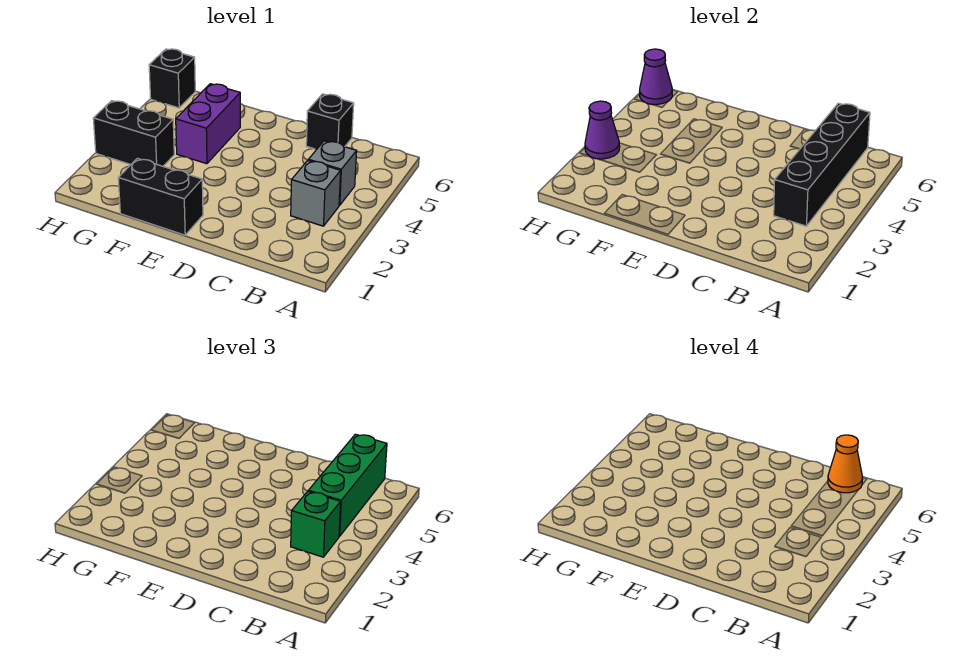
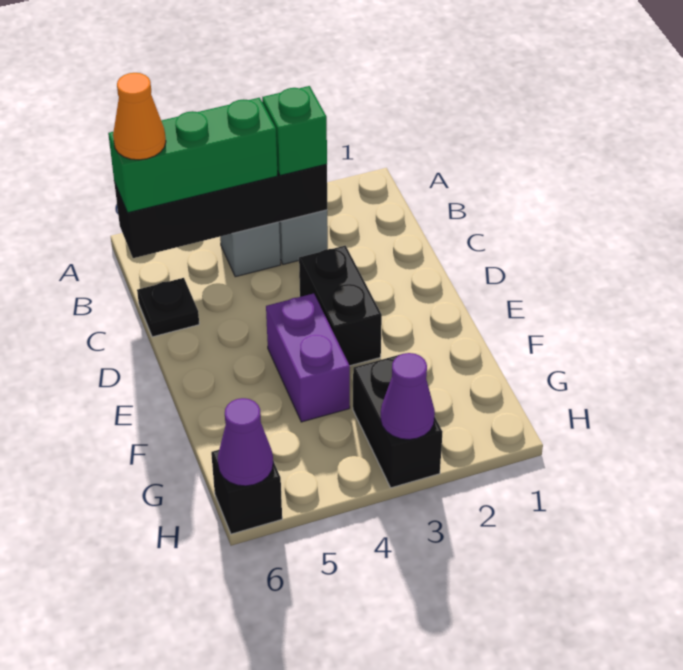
black 1x1 brick [306,94,354,149] -> black 1x1 plate [137,278,199,337]
black 1x2 brick [118,158,203,235] -> black 1x2 brick moved to [299,246,382,366]
purple 1x2 brick [176,84,240,164] -> purple 1x2 brick turned to [266,293,350,422]

